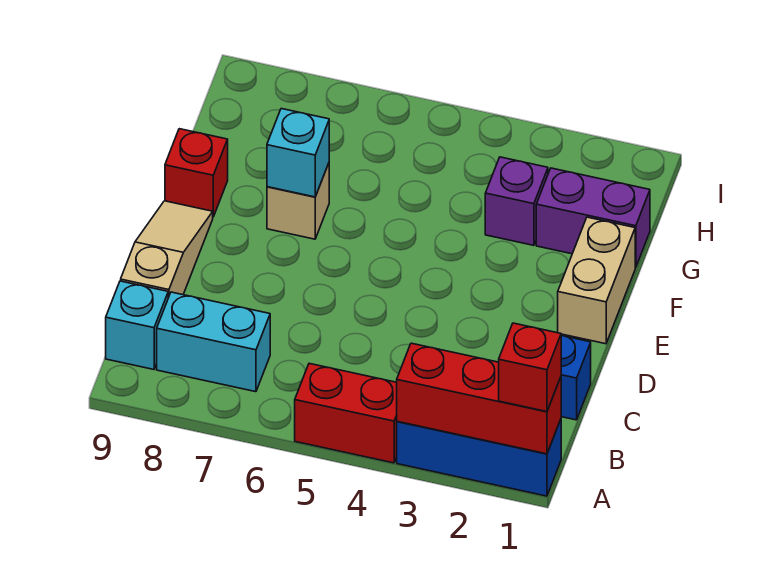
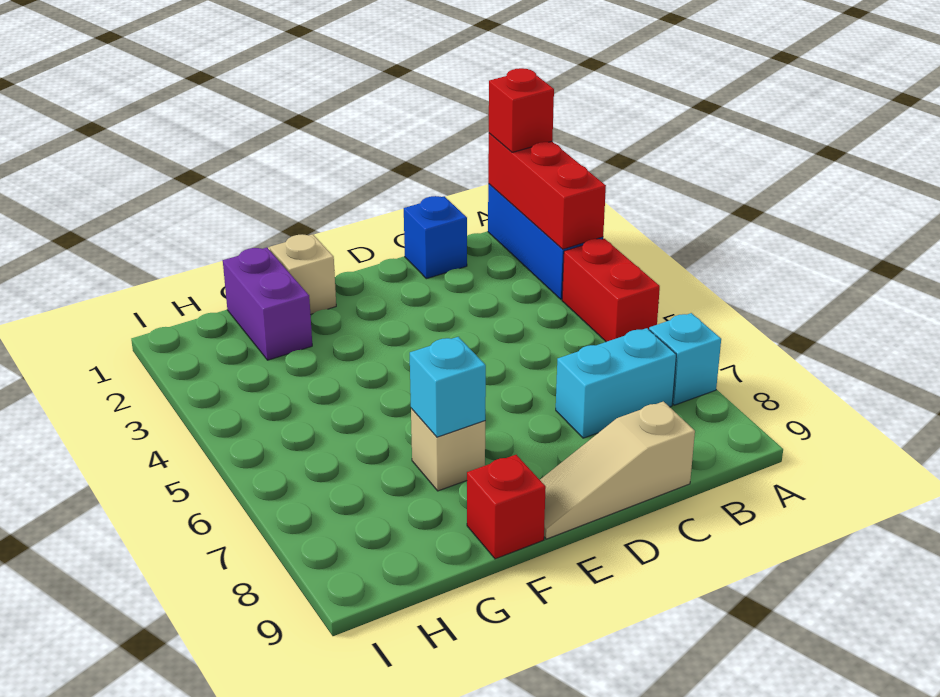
cyan 1x2 brick [157,292,270,392] -> cyan 1x2 brick turned to [556,328,676,438]
cyan 1x1 brick [106,281,168,369] -> cyan 1x1 brick moved to [649,313,721,405]
tan 1x2 brick [558,217,635,344] -> tan 1x1 brick [269,234,336,315]
purple 1x1 brick [485,157,548,245] -> none

